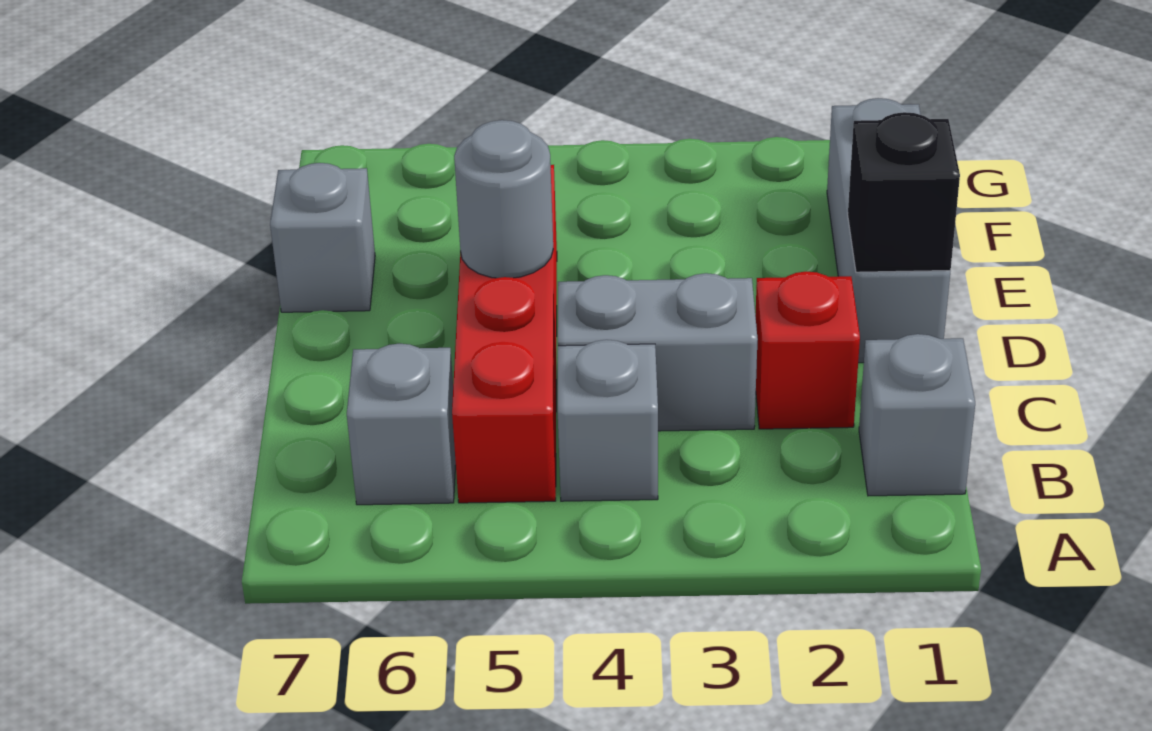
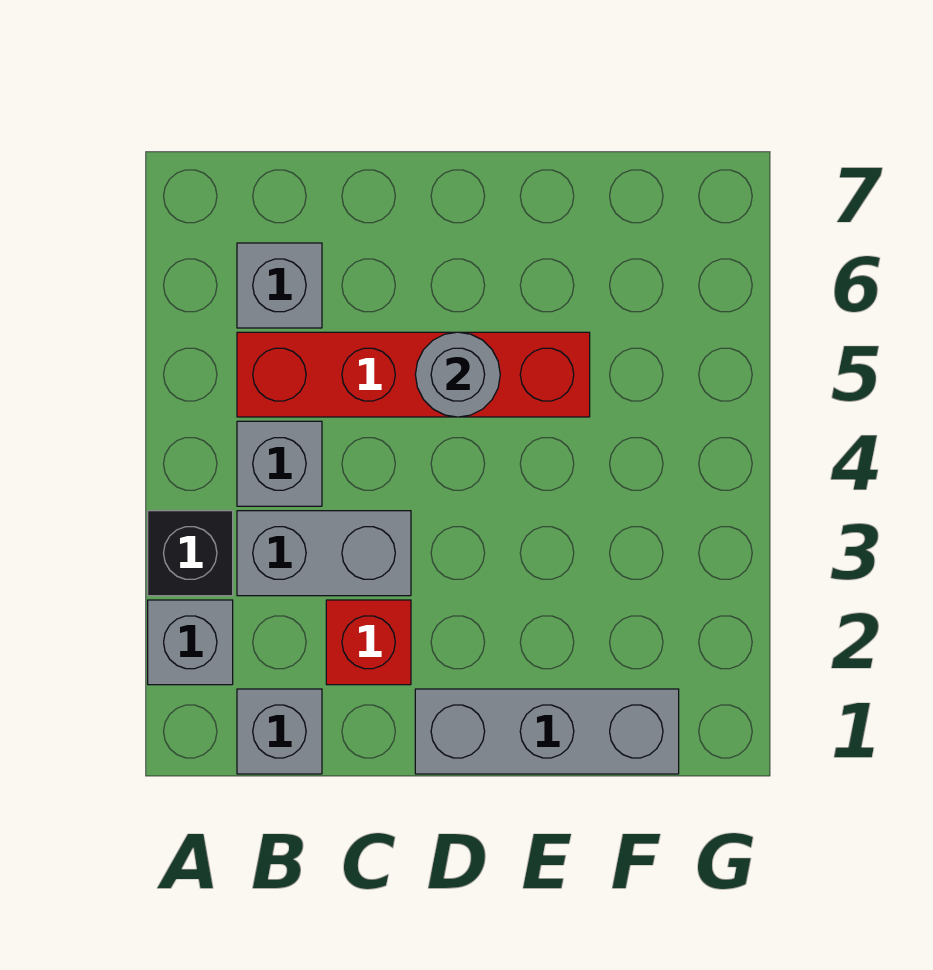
grey 1x2 brick [558,273,758,431] -> grey 1x2 brick turned to [237,511,411,596]
black 1x1 brick [848,112,960,272] -> black 1x1 brick moved to [148,511,233,596]
grey 1x1 brick [270,163,375,312] -> grey 1x1 brick moved to [148,600,233,685]

